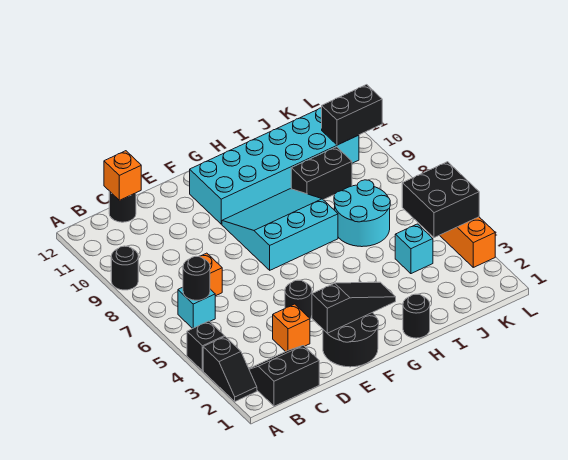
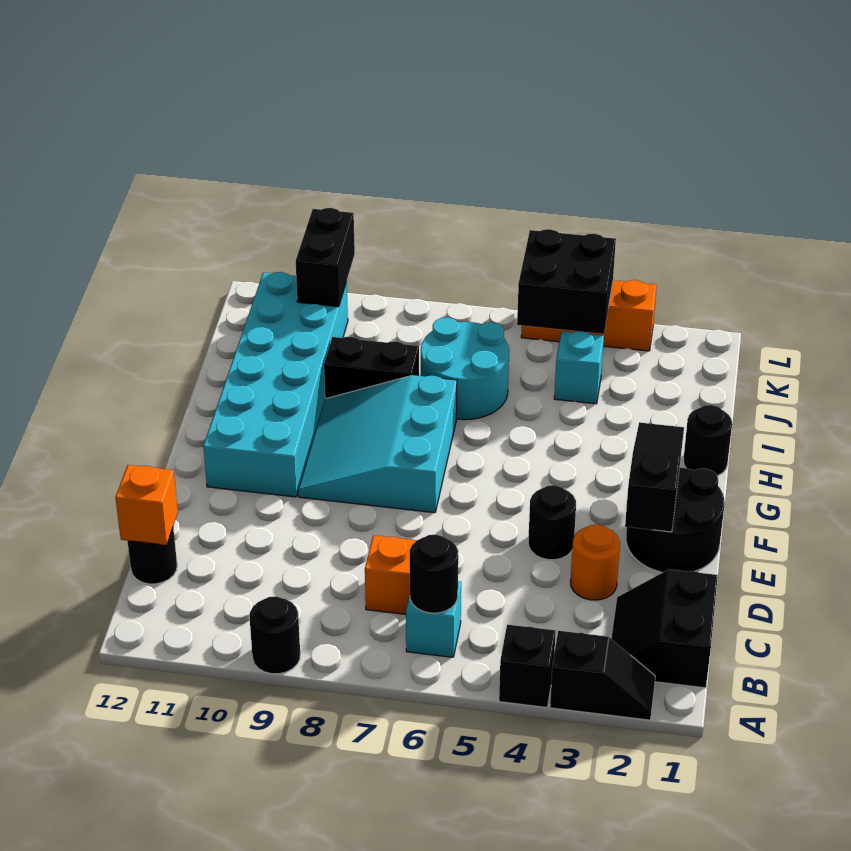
orange 1x1 brick [273,304,310,352] -> orange 1x1 round brick [571,524,620,600]
black 1x2 brick [291,147,352,200] -> black 1x2 brick turned to [324,337,419,399]

